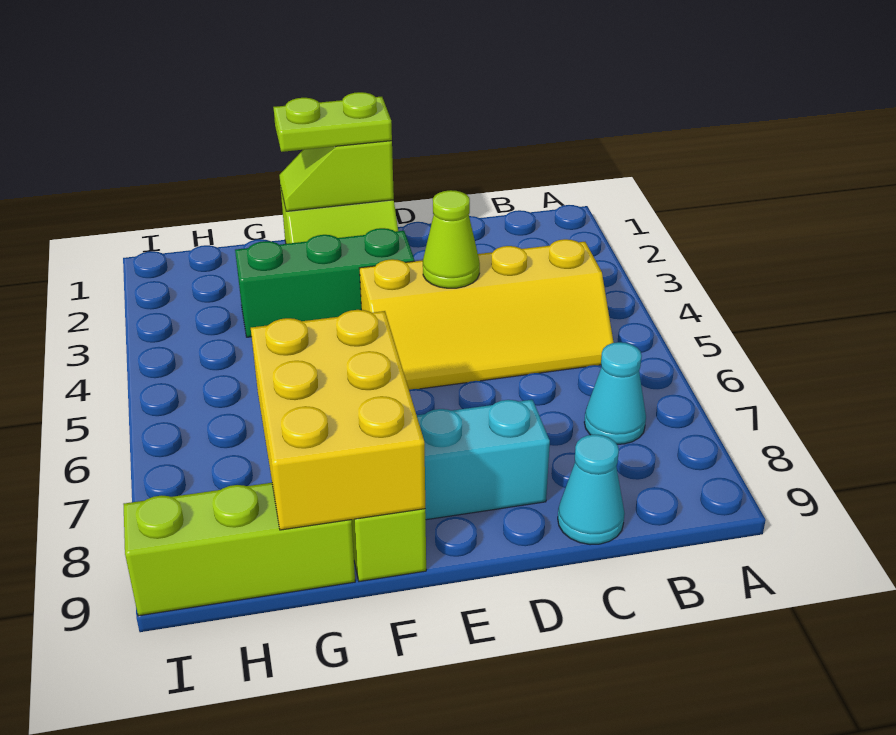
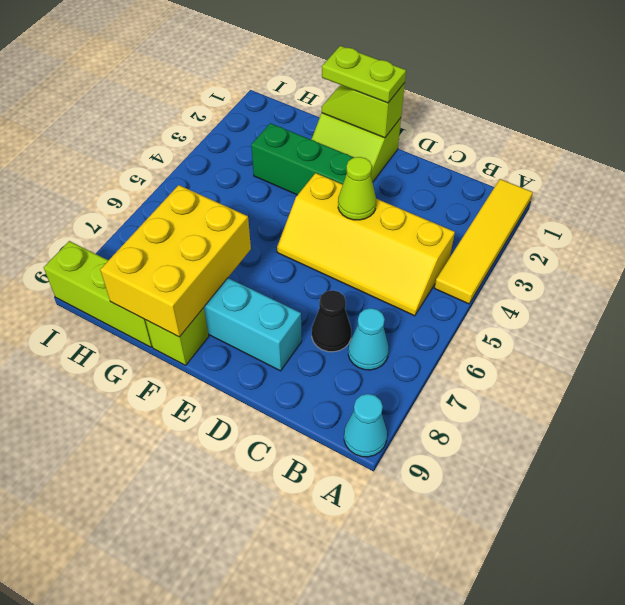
none -> yellow 1x4 tile [435,179,533,304]
none -> black 1x1 cone [312,290,351,352]
cyan 1x1 cone [558,434,625,545] -> cyan 1x1 cone moved to [344,394,387,457]

